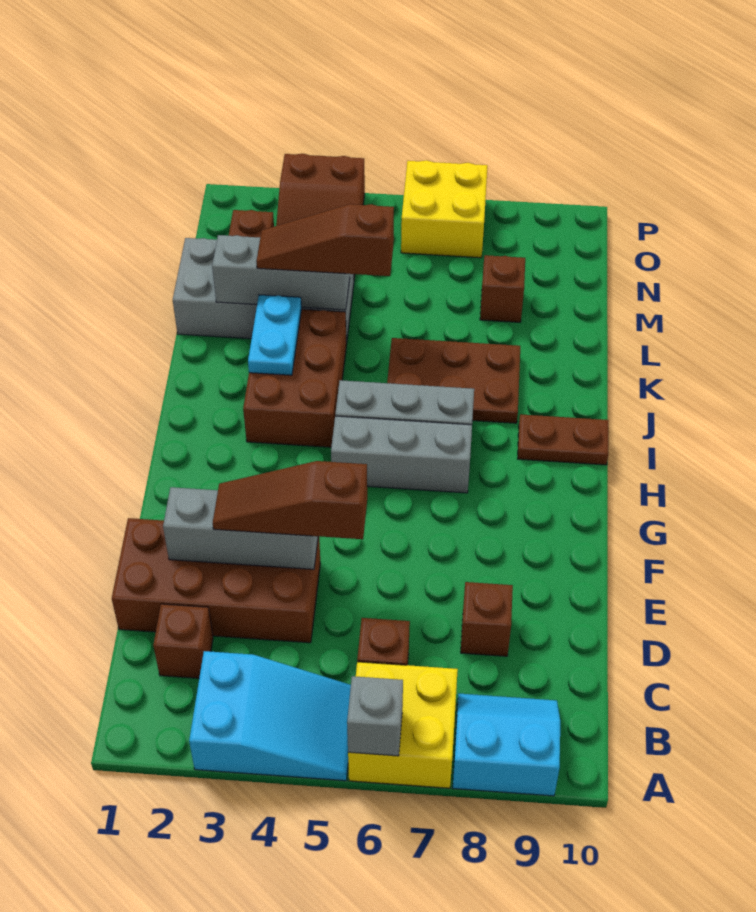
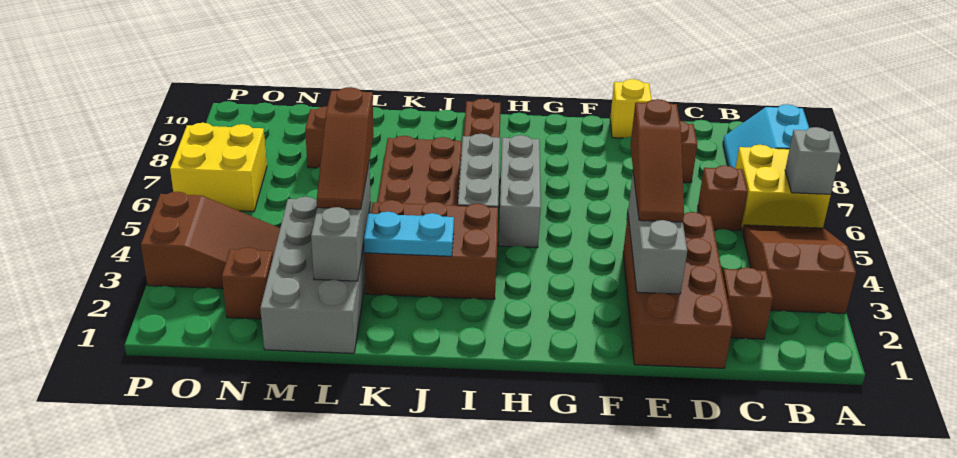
cyan 2x3 slope [189,651,351,781] -> brown 2x3 slope [743,225,856,313]
none -> yellow 1x1 brick [610,79,652,138]

